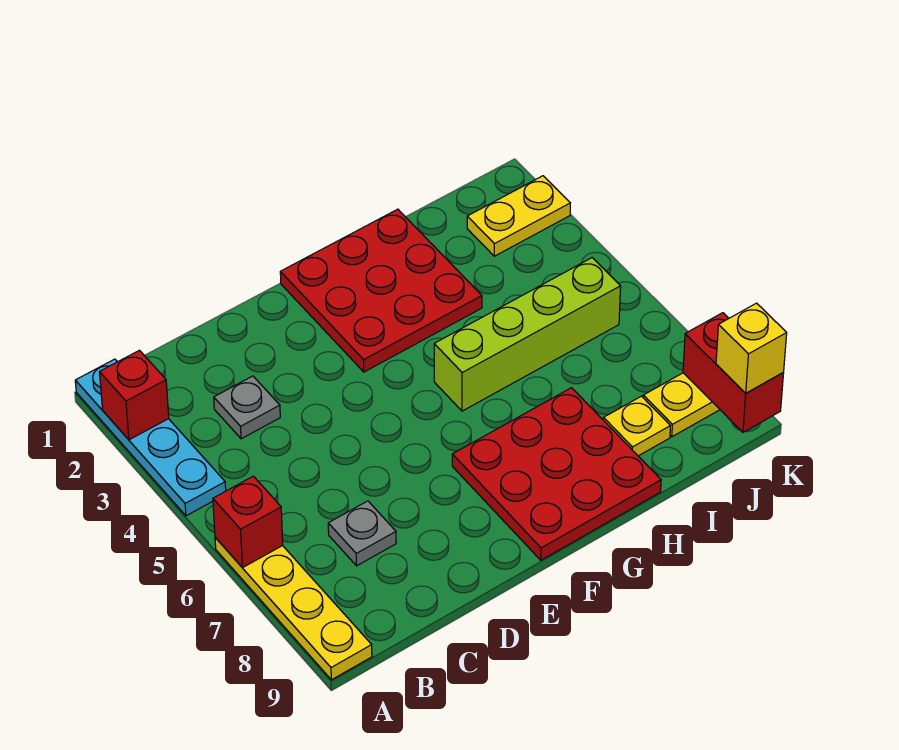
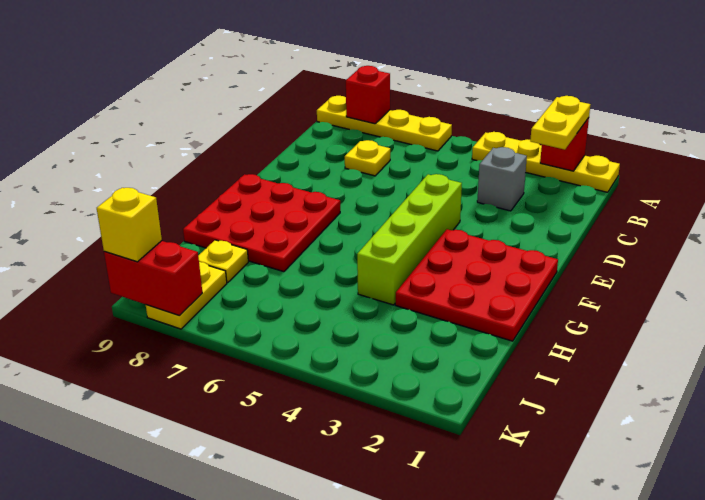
cyan 1x4 plate [75,359,226,516] -> yellow 1x4 plate [472,132,620,192]
red 1x1 brick [213,476,283,568] -> red 1x1 brick moved to [346,66,390,124]
grey 1x1 plate [214,376,280,439] -> grey 1x1 brick [477,147,527,211]
grey 1x1 plate [328,501,396,566] -> yellow 1x1 plate [345,140,390,176]
lime 1x4 brick [434,258,621,411] -> lime 1x4 brick moved to [357,174,462,305]
yellow 1x2 plate [467,176,570,256] -> yellow 1x2 plate moved to [530,96,590,150]

